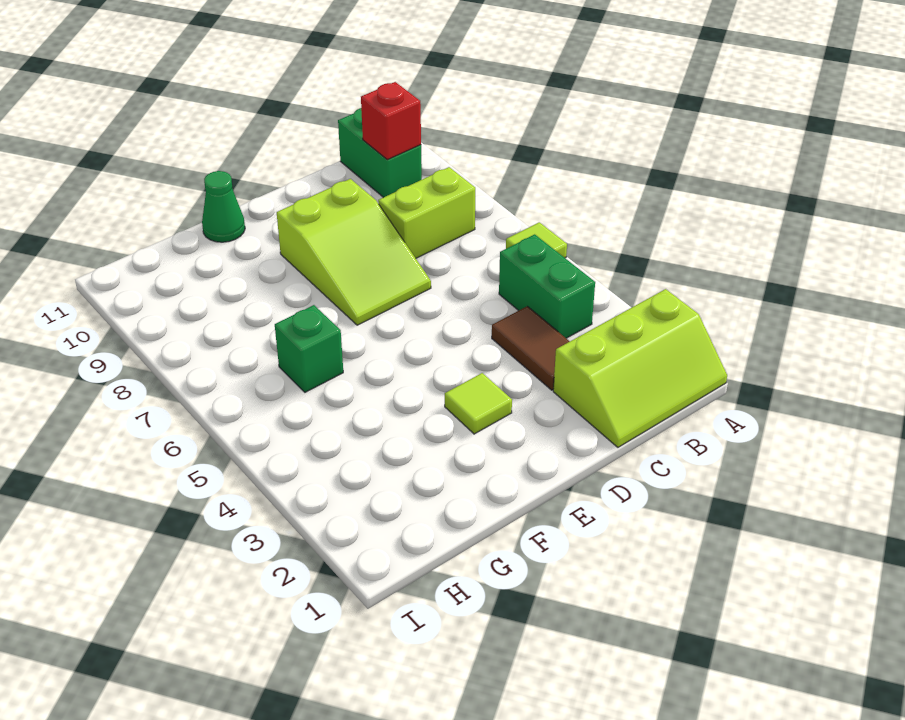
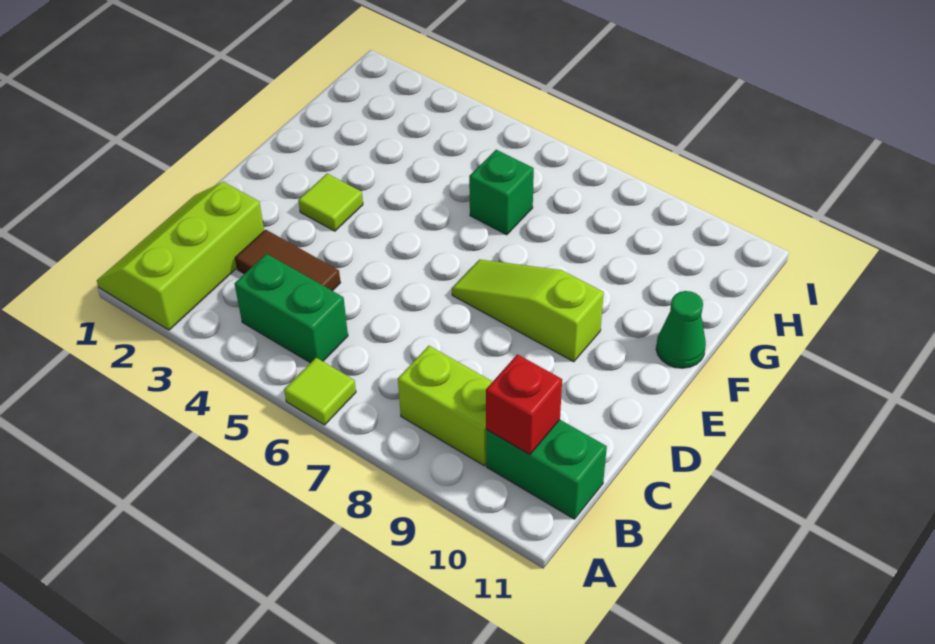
lime 1x2 brick [378,167,475,258] -> lime 1x2 brick turned to [398,346,493,466]
lime 2x3 slope [277,179,431,325] -> lime 1x3 slope [452,260,604,362]

